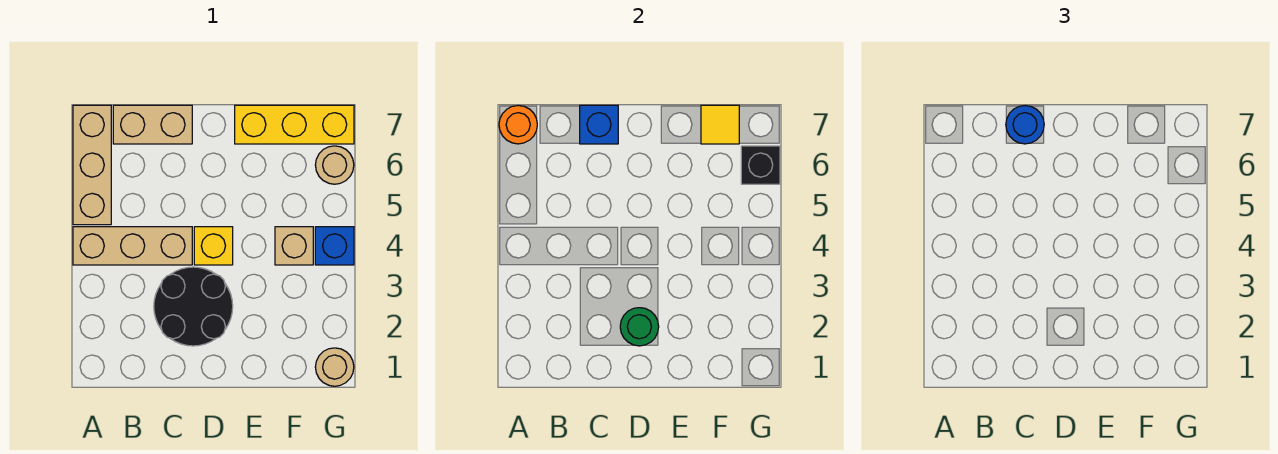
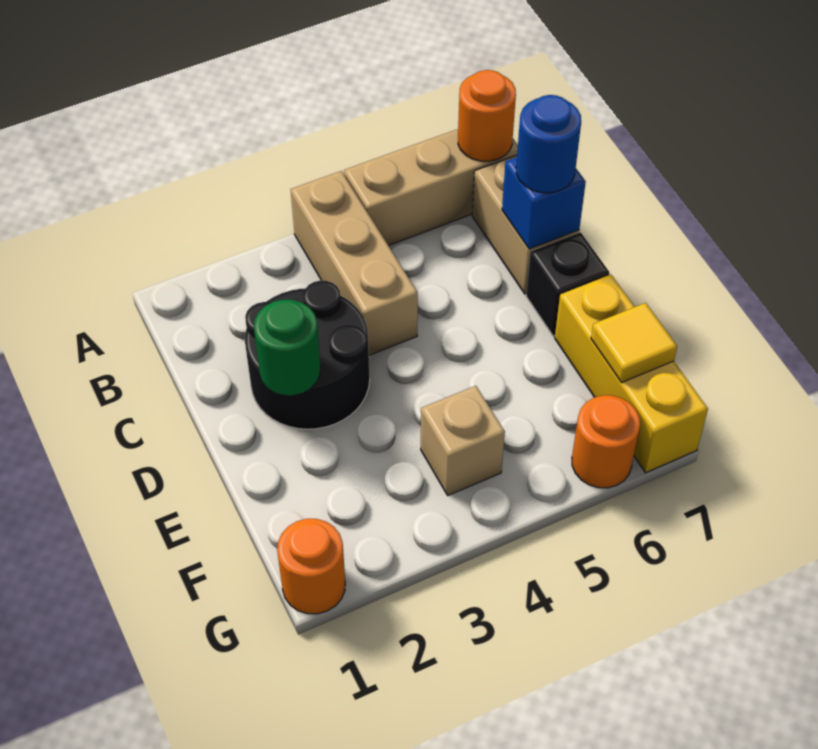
yellow 1x1 brick [194,227,233,265] -> none
tan 1x1 round brick [315,348,354,386] -> orange 1x1 round brick [277,519,345,614]
blue 1x1 brick [315,227,354,265] -> none
tan 1x1 round brick [315,146,354,184] -> orange 1x1 round brick [572,395,640,488]
black 1x1 brick [741,146,780,184] -> black 1x1 brick moved to [526,232,610,336]

